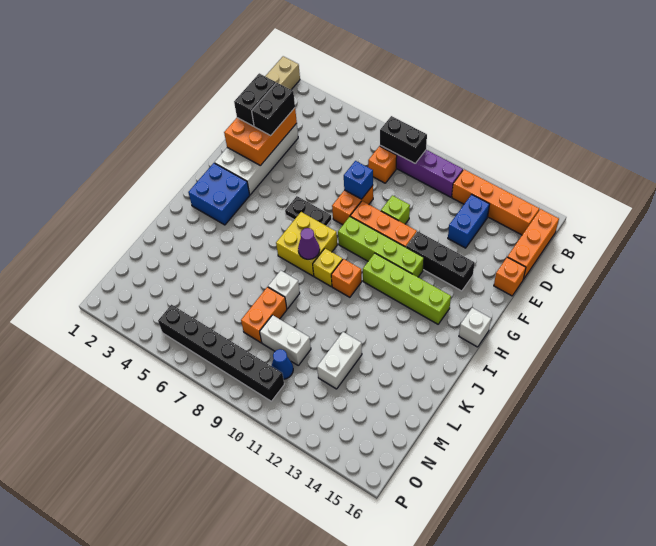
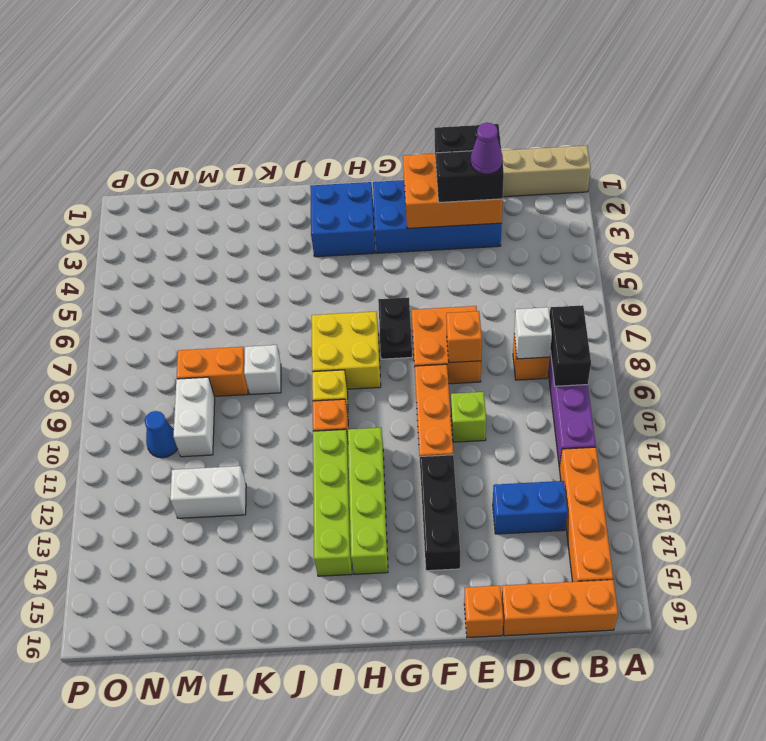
white 2x4 brick [215,123,298,195] -> blue 2x4 brick [373,180,502,253]
orange 1x2 brick [332,186,373,225] -> orange 2x2 brick [411,306,481,384]
blue 1x1 brick [344,161,373,199] -> orange 1x1 brick [446,311,482,363]
lime 1x4 brick [338,217,424,277] -> lime 1x4 brick moved to [313,429,352,576]
white 1x1 brick [459,308,491,347] -> white 1x1 brick moved to [514,307,552,359]
purple 1x1 cone [298,228,320,259] -> purple 1x1 cone moved to [471,123,503,174]
black 1x6 brick [158,305,284,401] -> none

